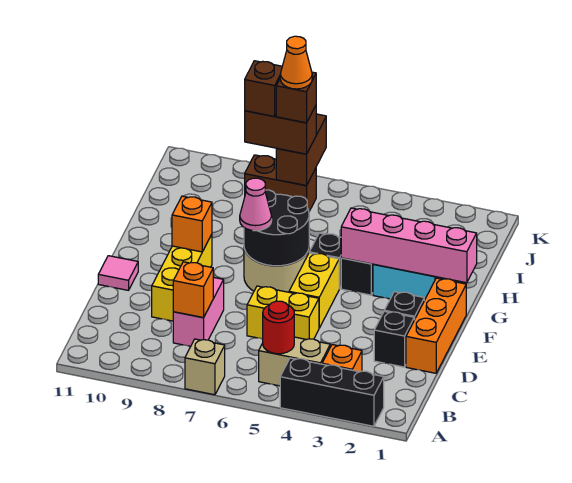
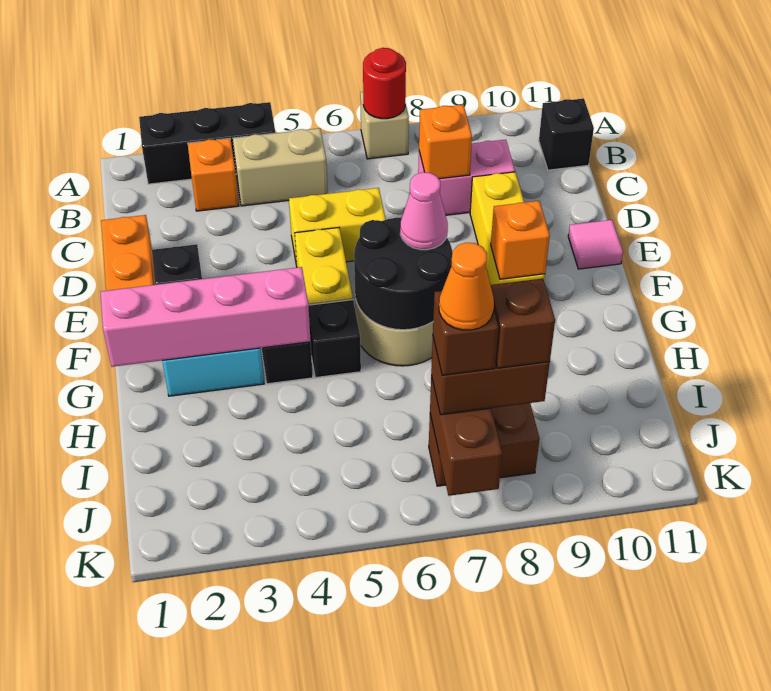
red 1x1 round brick [263,301,294,354] -> red 1x1 round brick moved to [363,48,406,119]
pink 1x2 brick [173,277,224,346] -> pink 1x2 brick turned to [418,140,515,215]
black 1x1 brick [374,311,414,367] -> black 1x1 brick moved to [539,98,594,170]

